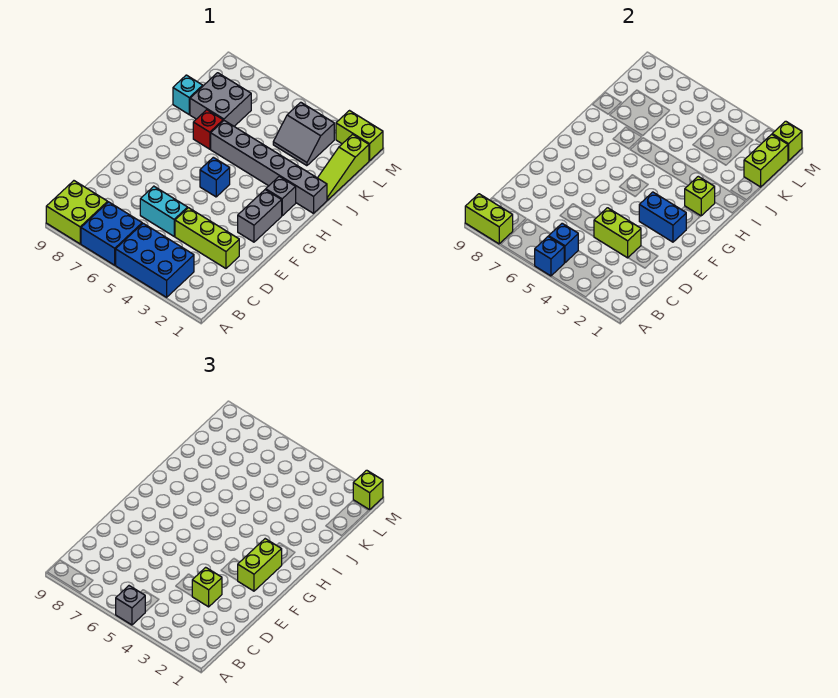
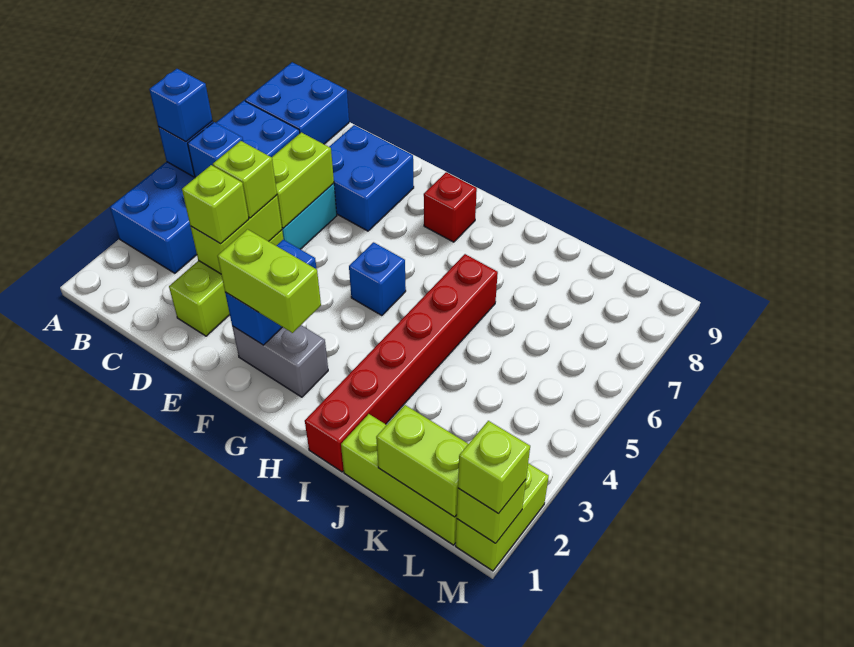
grey 1x1 brick [116,586,145,625] -> blue 1x1 brick [149,69,213,142]
lime 2x2 brick [46,181,108,244] -> blue 2x2 brick [245,62,349,144]
lime 1x2 brick [465,194,513,244] -> lime 1x2 brick moved to [272,132,334,228]
none -> blue 2x2 brick [329,125,414,231]
grey 1x1 brick [266,176,296,216] -> none
lime 1x1 brick [685,176,715,216] -> lime 1x1 brick moved to [213,141,277,218]
grey 1x6 brick [211,121,327,213] -> red 1x6 brick [305,254,498,472]
red 1x1 brick [193,110,223,149] -> red 1x1 brick moved to [424,172,477,242]
lime 1x3 slope [318,134,369,200] -> lime 1x3 brick [341,414,457,545]
grey 2x2 brick [190,73,251,126] -> none
cyan 1x1 brick [173,75,203,114] -> none
grey 2x2 slope [273,102,334,166] -> none

